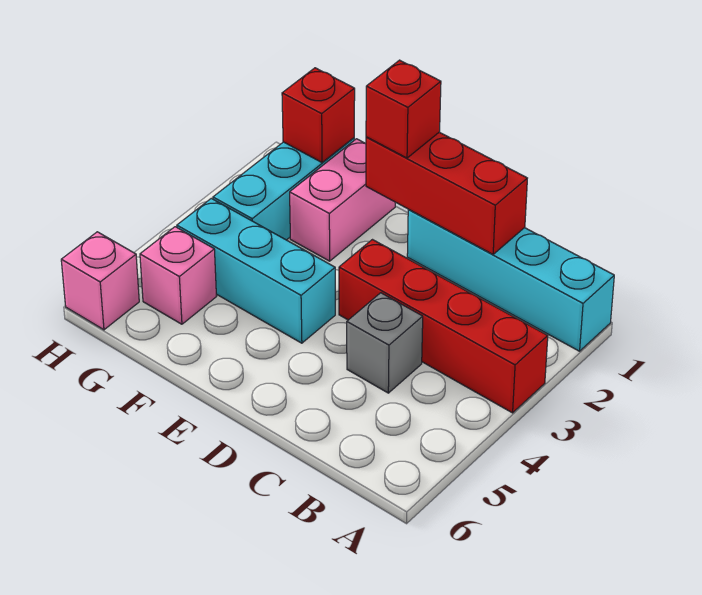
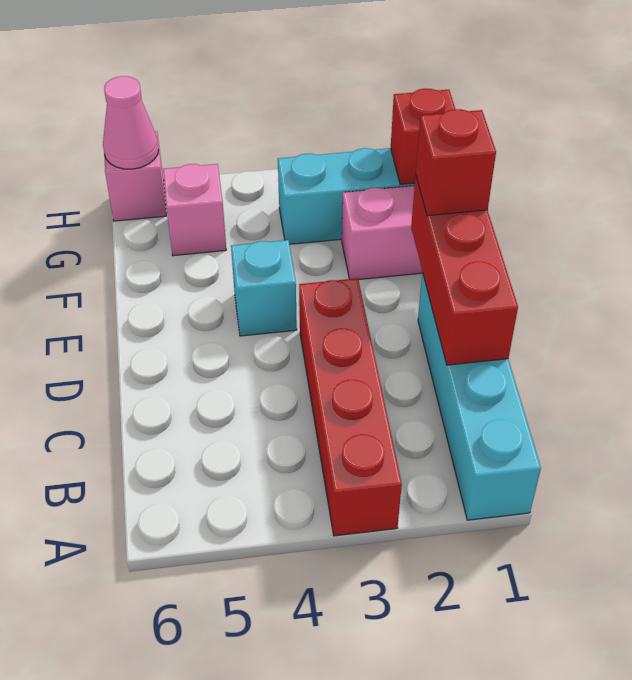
grey 1x1 brick [347,293,423,393] -> none
cyan 1x3 brick [177,198,335,343] -> cyan 1x1 brick [231,240,297,336]
none -> pink 1x1 cone [103,76,159,169]

